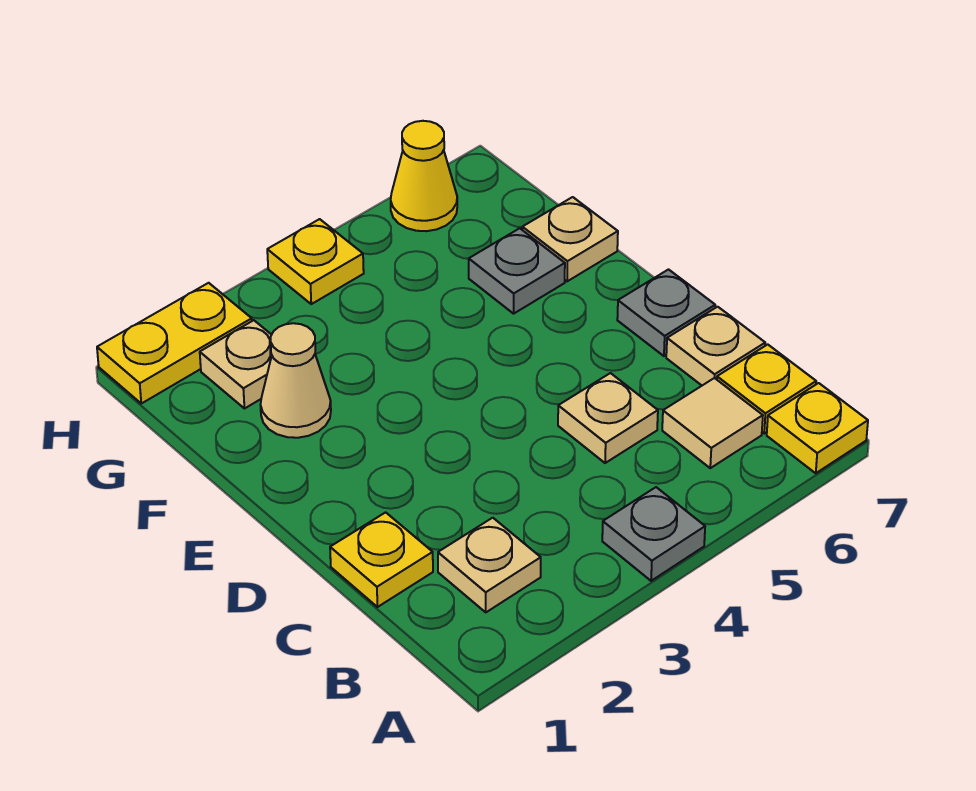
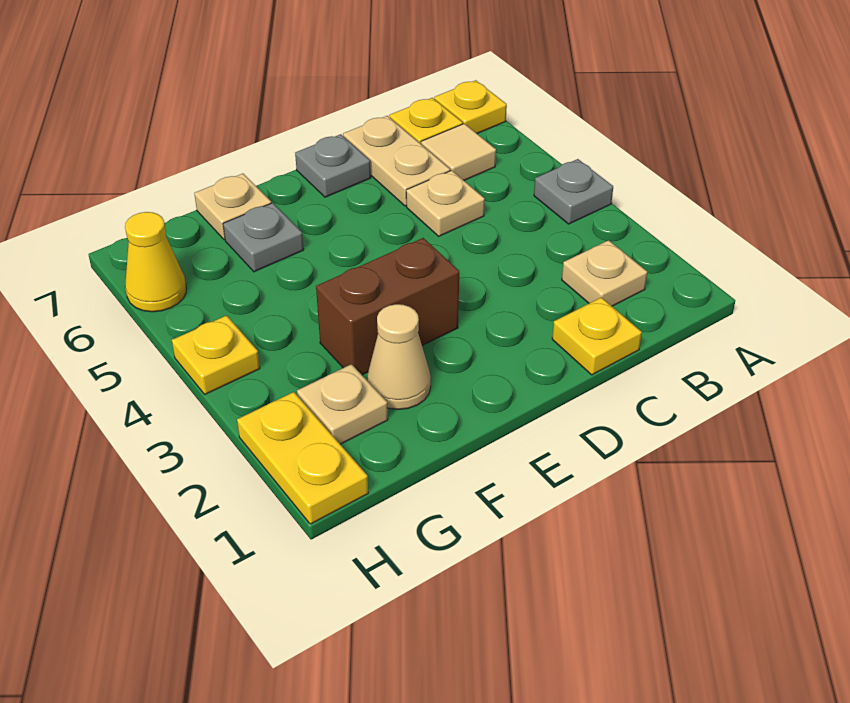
tan 1x1 plate [666,307,765,385] -> tan 1x2 plate [343,116,450,206]
none -> brown 1x2 brick [316,238,459,375]

